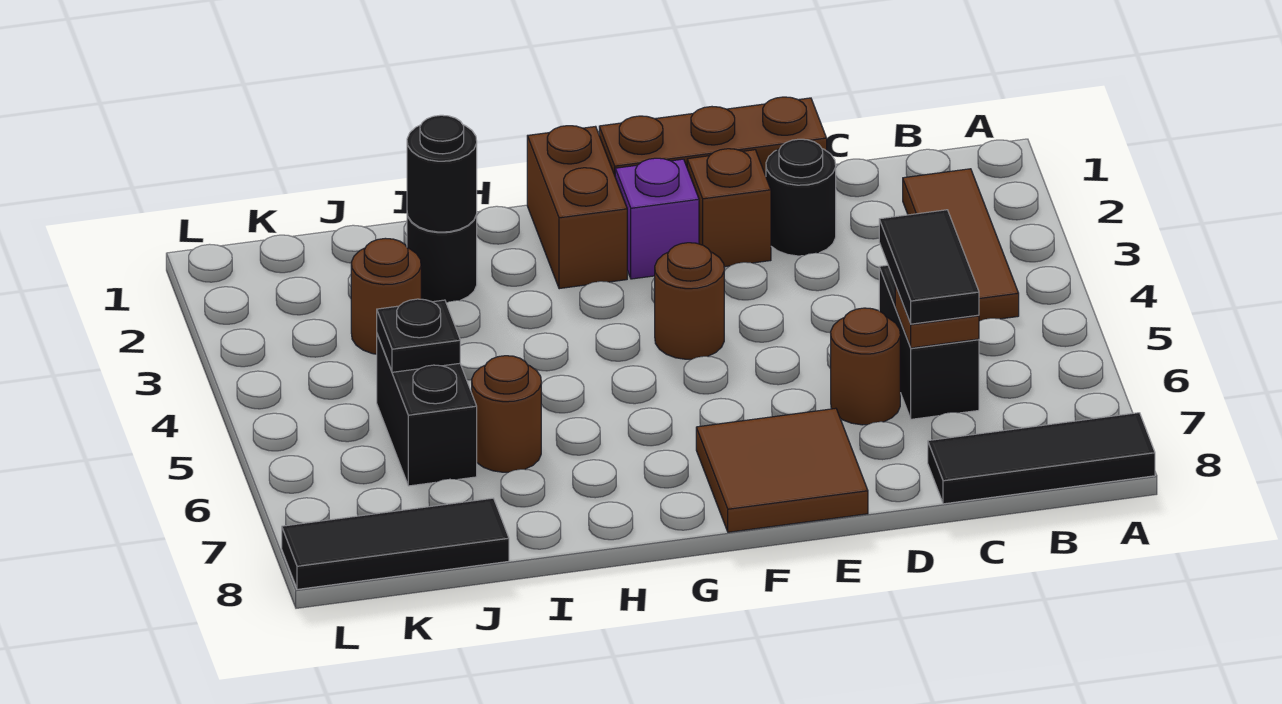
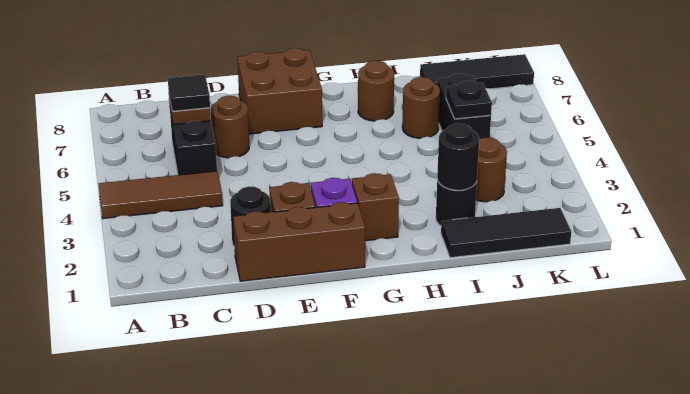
black 1x3 tile [928,413,1155,504] -> black 1x3 tile moved to [441,208,571,258]
brown 1x3 tile [903,169,1019,321] -> brown 1x3 tile turned to [99,171,223,219]
black 1x2 tile [879,210,979,324] -> black 1x1 tile [168,74,210,111]
brown 2x2 tile [696,408,868,532] -> brown 2x2 brick [237,48,322,134]
brown 1x1 round brick [655,243,724,359] -> brown 1x1 round brick moved to [358,61,394,121]
brown 1x2 brick [527,126,627,289] -> brown 1x1 brick [352,173,399,241]

